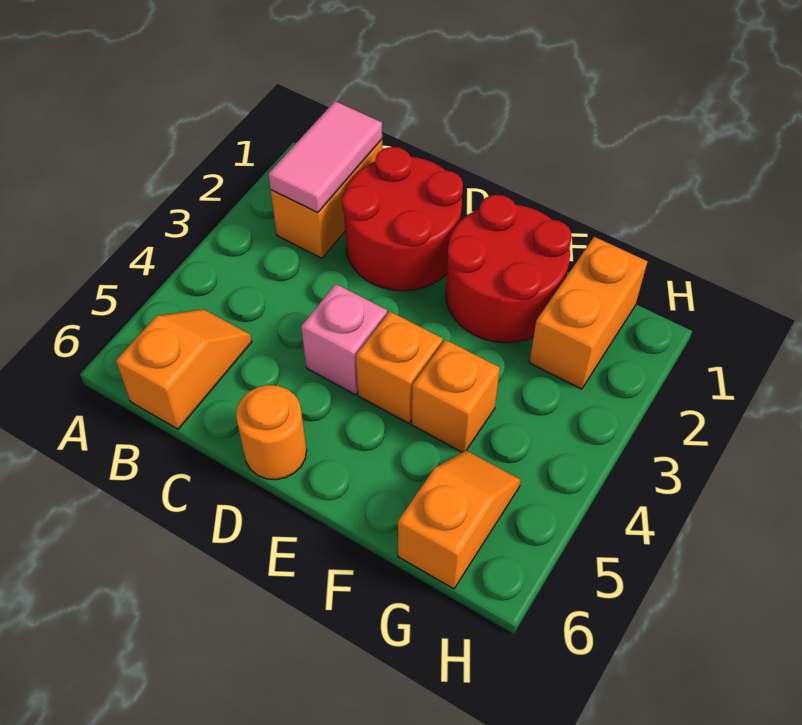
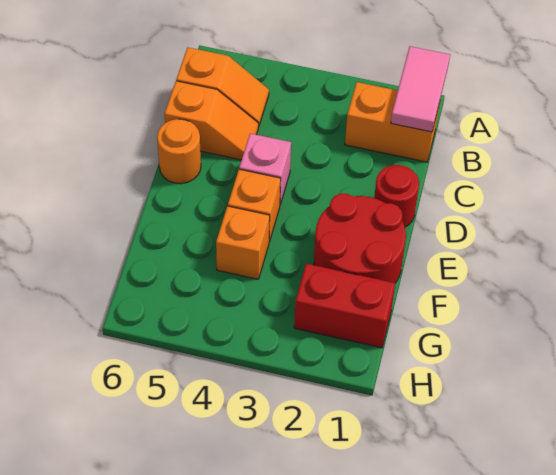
pink 1x2 tile [268,101,382,213] -> pink 1x2 tile turned to [391,46,450,132]
red 2x2 round brick [342,147,463,291] -> red 1x1 round brick [374,165,419,227]
orange 1x2 brick [529,237,648,389] -> red 1x2 brick [294,264,395,348]
orange 1x2 slope [398,450,521,589] -> orange 1x2 slope moved to [164,81,259,160]

